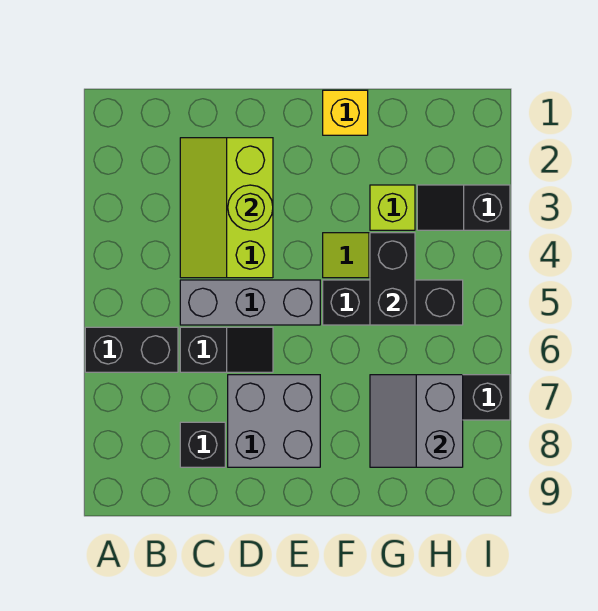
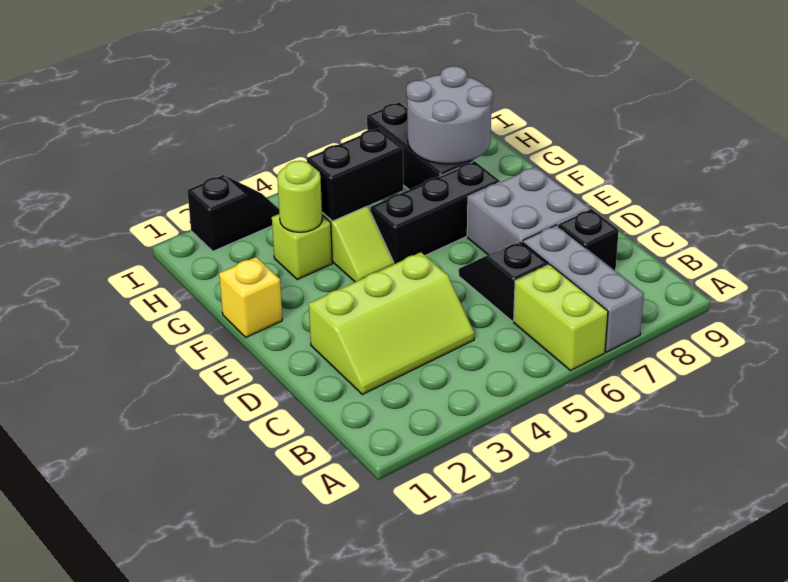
black 1x2 brick [85,327,178,372] -> lime 1x2 brick [514,264,608,371]
grey 1x3 brick [180,280,320,325] -> grey 1x3 brick moved to [523,225,644,352]
lime 1x1 round brick [228,185,273,230] -> lime 1x1 round brick moved to [277,161,322,232]
black 1x3 brick [323,280,463,325] -> black 1x3 brick turned to [370,161,500,264]
grey 2x2 slope [370,375,463,467] -> grey 2x2 round brick [406,66,493,164]
black 1x2 slope [417,185,510,230] -> black 1x2 slope turned to [187,175,279,251]

